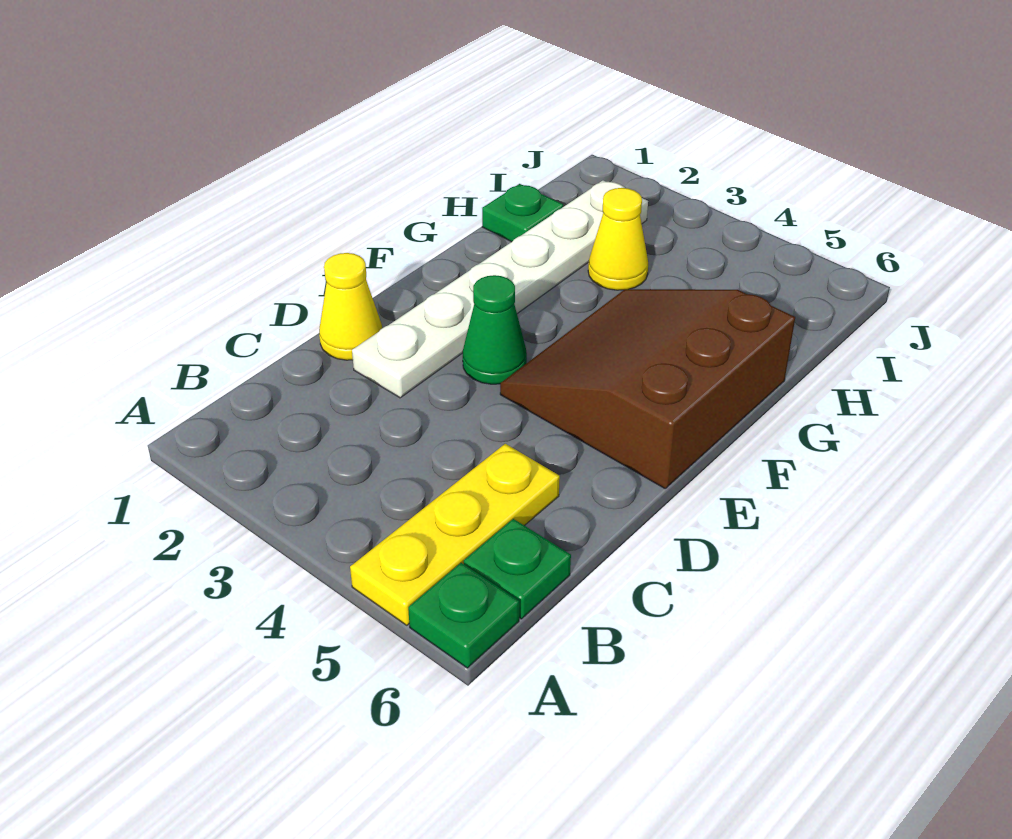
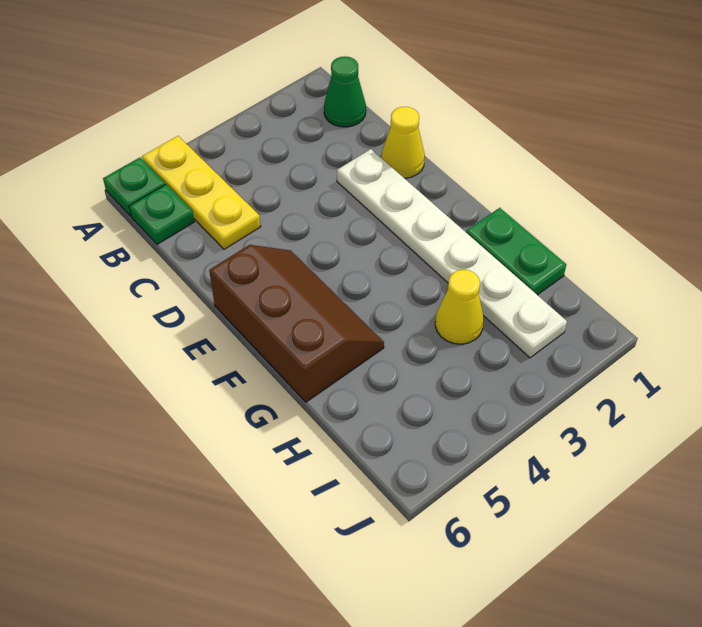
green 1x1 cone [463,275,527,384] -> green 1x1 cone moved to [324,56,366,127]
brown 3x3 slope [500,289,795,488] -> brown 2x3 slope [209,245,384,402]
green 1x1 plate [482,184,563,242] -> green 1x2 plate [466,208,566,295]

